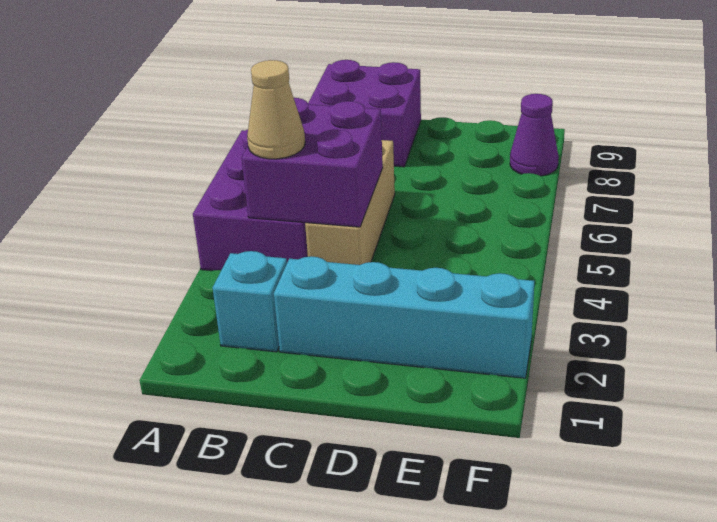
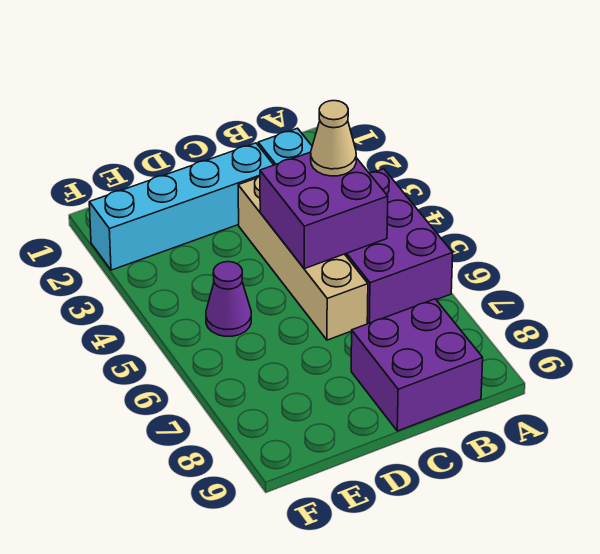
tan 1x3 brick [305,140,395,265] -> tan 1x4 brick [238,176,368,340]
purple 1x1 cone [510,94,559,176] -> purple 1x1 cone moved to [206,262,251,336]

